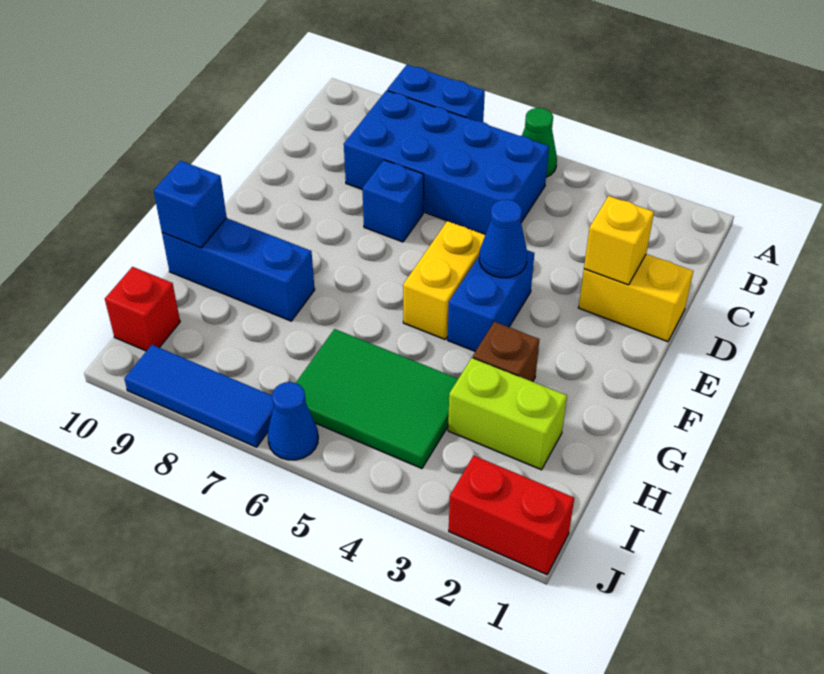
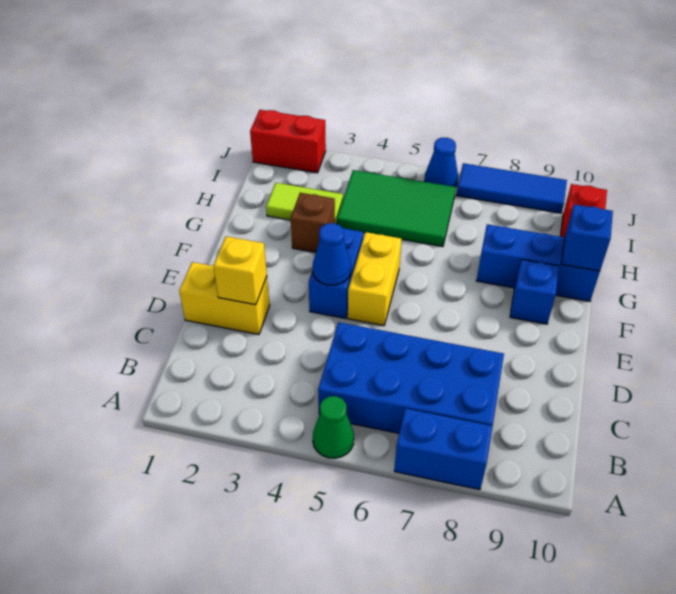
blue 1x1 brick [362,160,424,242] -> blue 1x1 brick moved to [510,259,559,324]
lime 1x2 brick [448,358,567,470] -> lime 1x2 tile [266,183,343,224]

